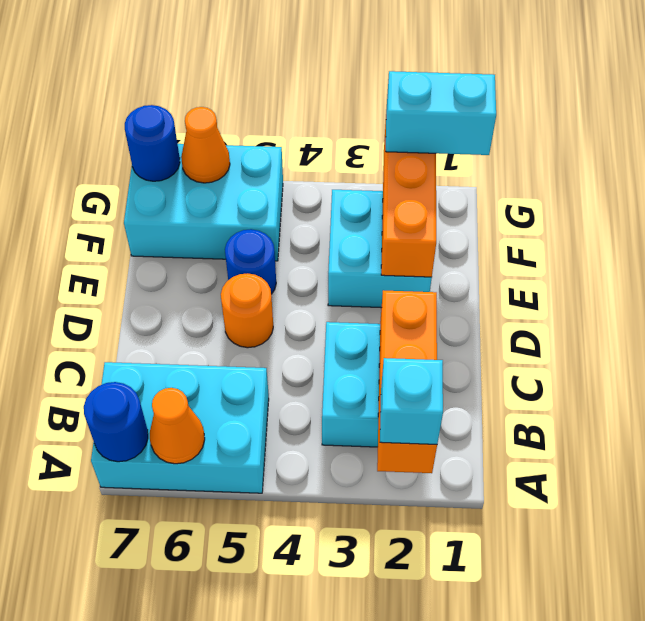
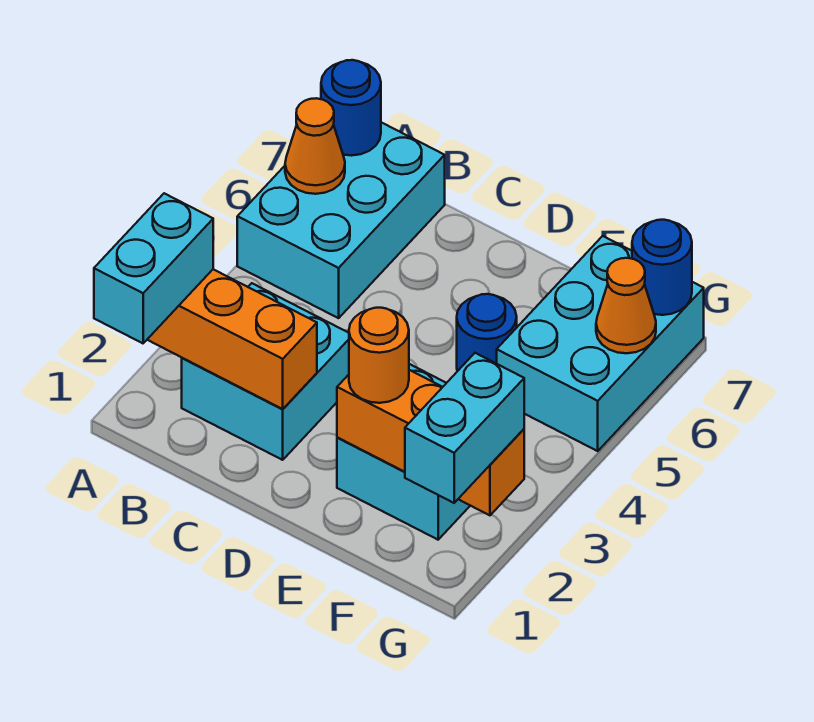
cyan 1x1 brick [380,358,443,444] -> cyan 1x2 brick [94,193,213,343]
orange 1x1 round brick [221,273,273,348] -> orange 1x1 round brick moved to [349,308,409,403]

